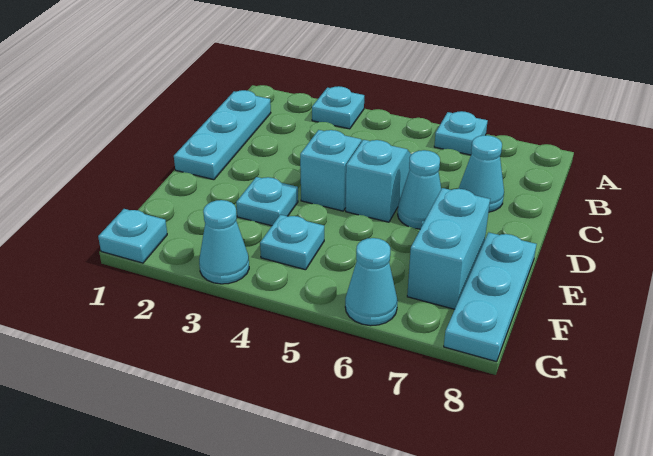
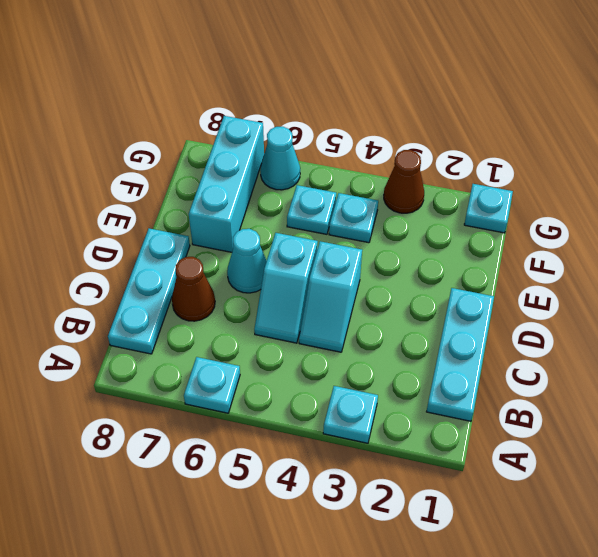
cyan 1x1 cone [459,135,504,212] -> brown 1x1 cone [172,257,215,321]
cyan 1x1 plate [236,177,298,226] -> cyan 1x1 plate moved to [287,185,336,234]
cyan 1x2 brick [407,188,490,309] -> cyan 1x3 brick [189,116,264,252]
cyan 1x3 plate [444,232,537,362] -> cyan 1x3 plate moved to [108,228,190,354]
cyan 1x1 cone [199,200,249,284] -> brown 1x1 cone [384,150,424,213]

